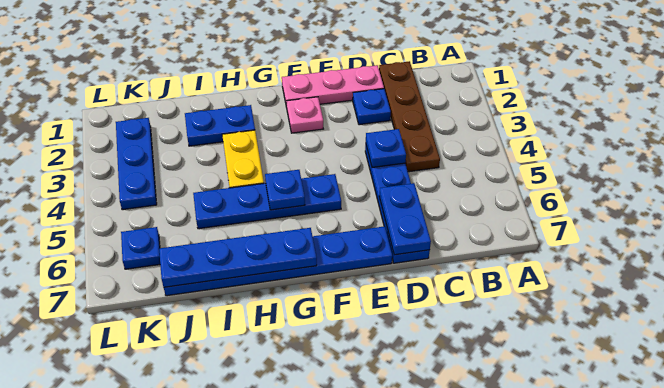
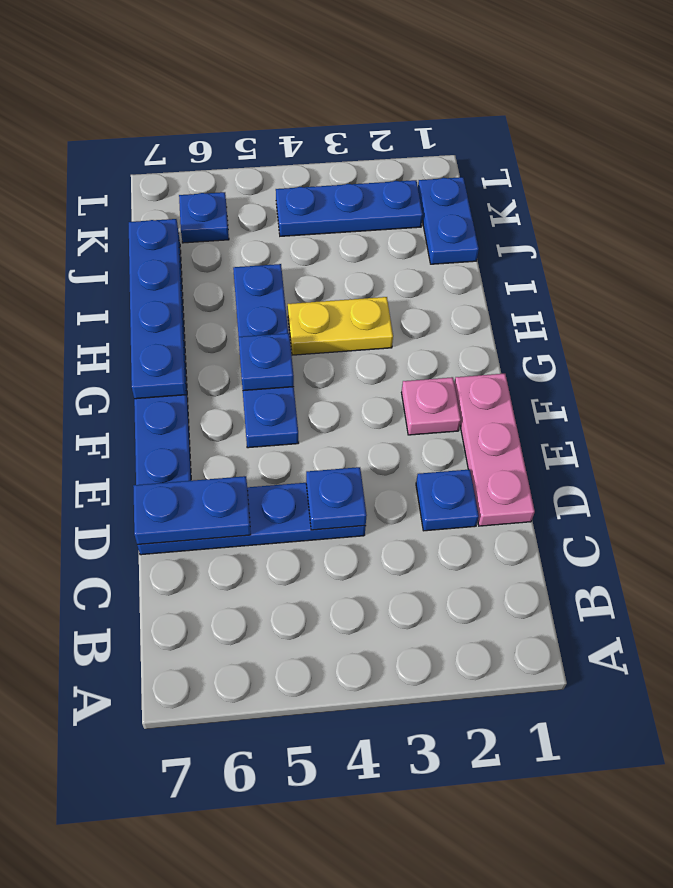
brown 1x4 plate [379,61,440,172] -> none
blue 1x2 plate [185,105,255,146] -> blue 1x2 plate moved to [418,177,479,264]

